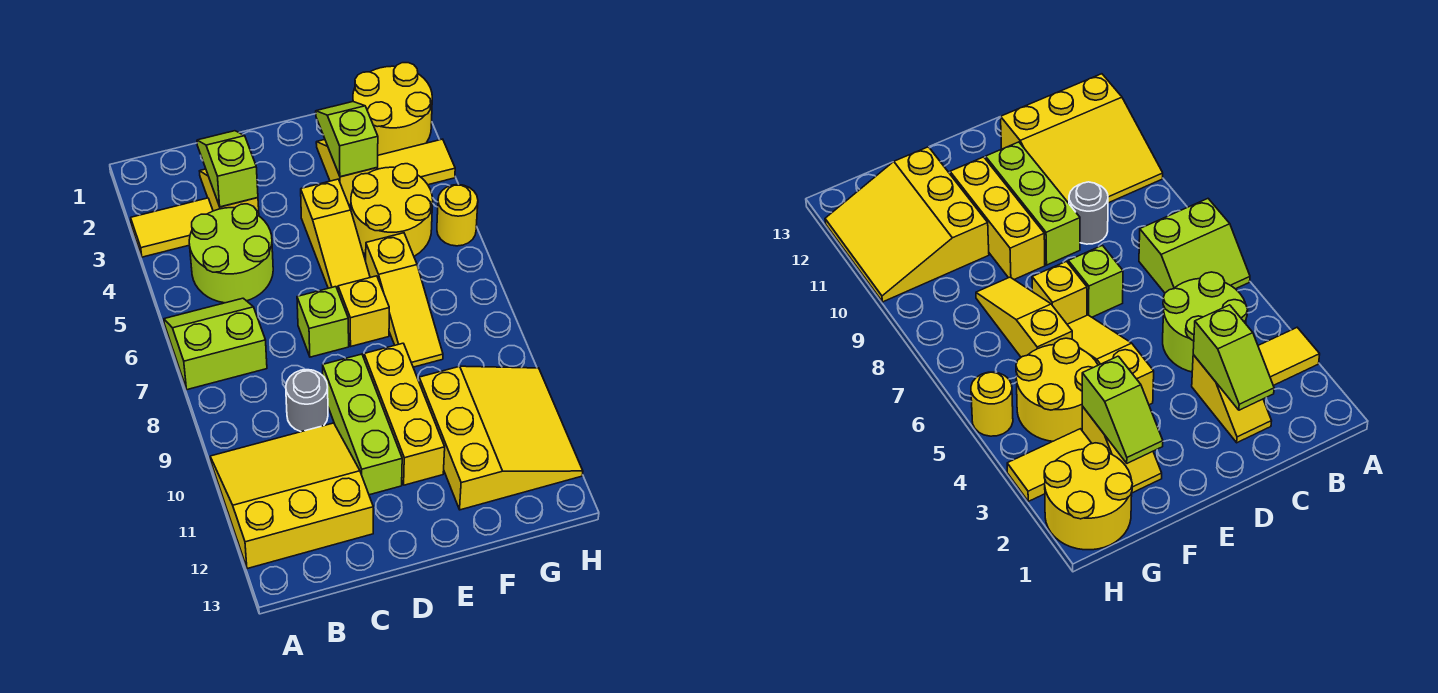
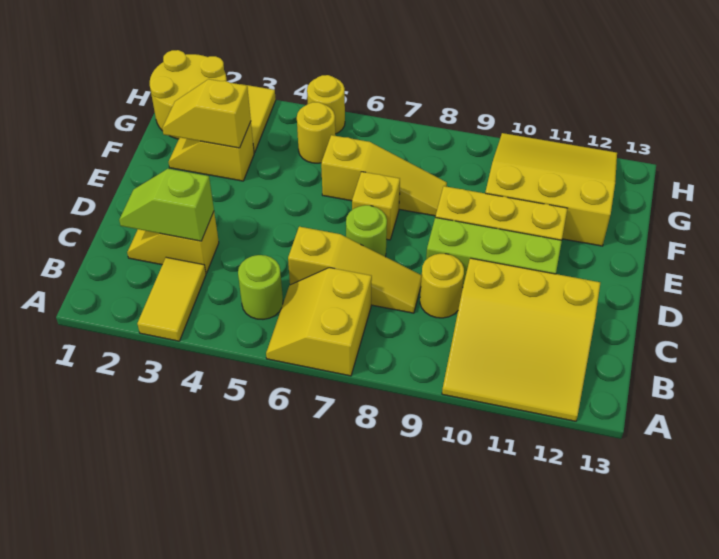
lime 2x2 slope [164,298,267,390] -> yellow 2x2 slope [266,268,372,376]
yellow 3x3 slope [210,423,373,569] -> yellow 3x3 slope turned to [442,258,600,421]
lime 2x2 round brick [189,204,273,303] -> lime 1x1 round brick [238,255,283,319]
grey 1x1 round brick [286,370,328,432] -> yellow 1x1 round brick [420,254,464,318]
lime 1x1 brick [297,287,349,357] -> lime 1x1 round brick [346,205,387,257]
yellow 1x3 slope [301,179,370,290] -> yellow 1x3 slope moved to [288,227,422,313]
lime 1x2 slope [316,102,378,177] -> yellow 1x2 slope [162,79,251,148]
yellow 2x2 round brick [351,164,433,256] -> yellow 1x1 round brick [297,102,335,163]

